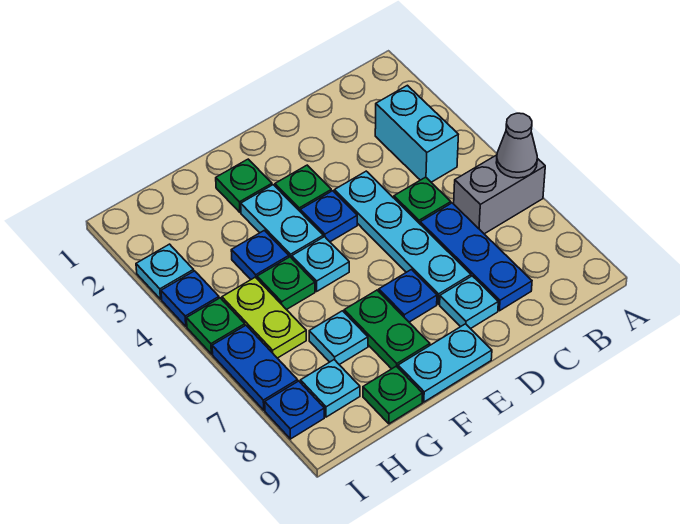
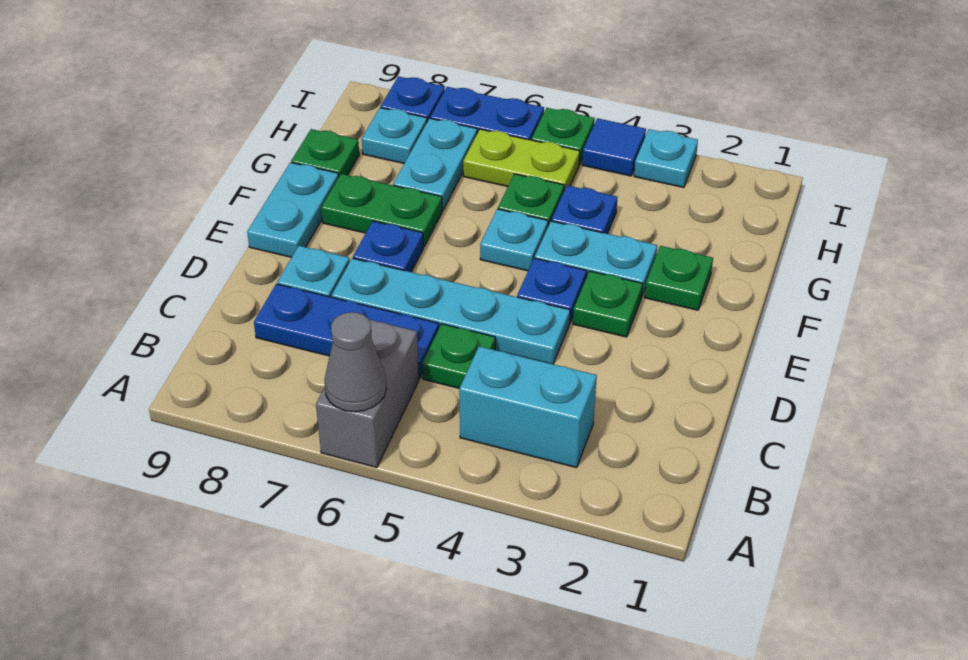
cyan 1x1 plate [309,311,368,365] -> cyan 1x2 plate [393,118,477,211]
blue 1x1 plate [161,271,219,326] -> blue 1x1 tile [582,118,646,176]

